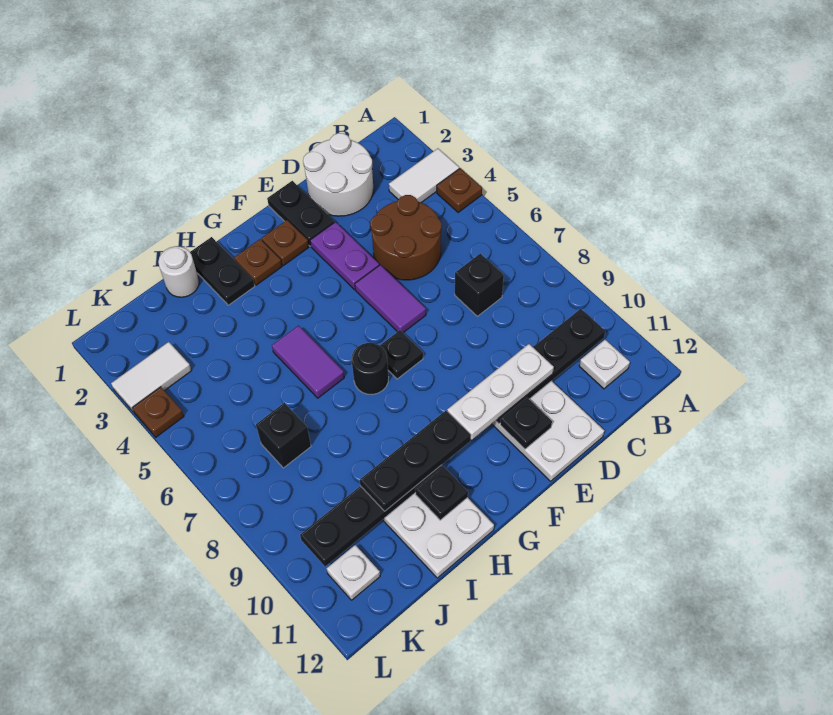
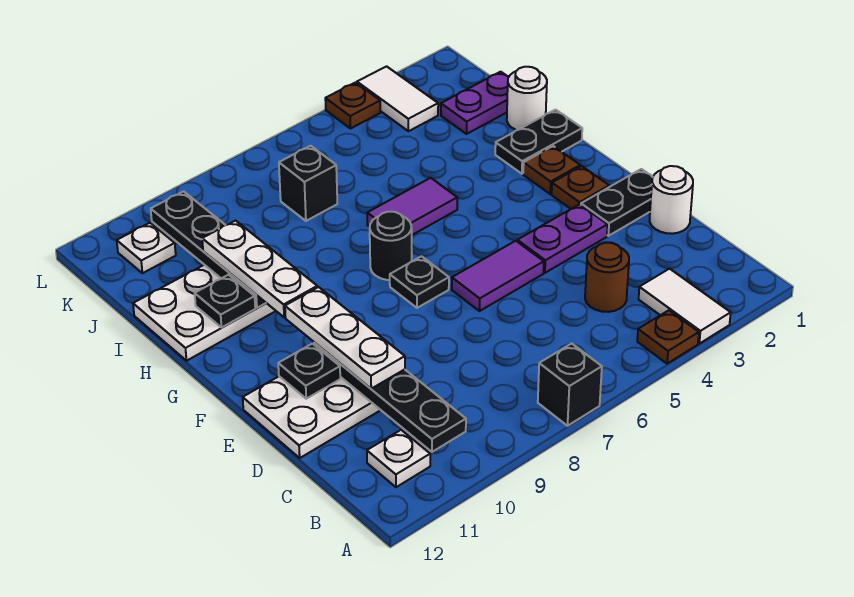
white 2x2 round brick [303,133,373,216] -> white 1x1 round brick [650,166,693,234]
brown 2x2 round brick [370,195,442,280] -> brown 1x1 round brick [585,243,629,312]
black 1x1 brick [455,254,504,316] -> black 1x1 brick moved to [538,343,602,426]
black 1x3 plate [360,411,471,511] -> white 1x3 plate [202,221,317,317]
none -> purple 1x2 plate [441,72,509,134]

